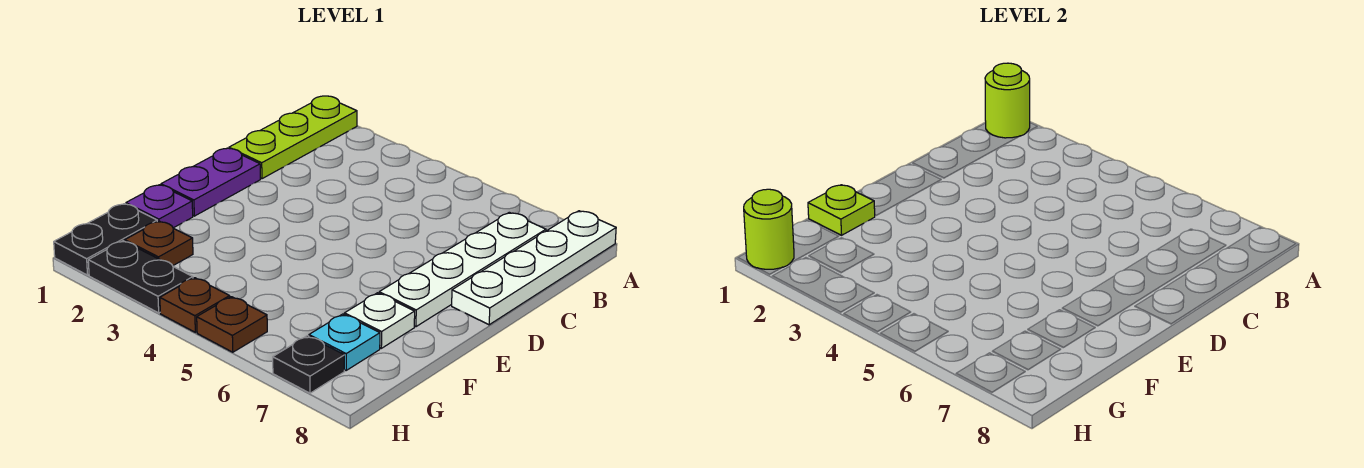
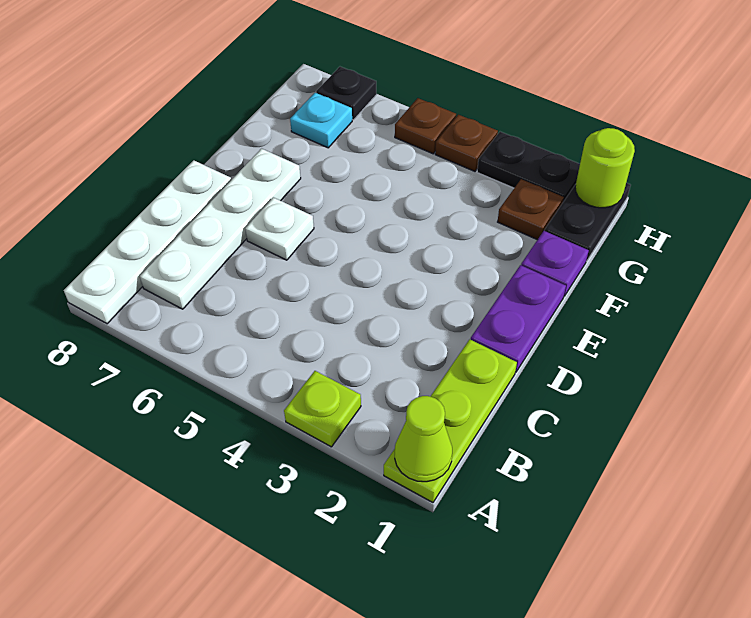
lime 1x1 round brick [985,63,1030,138] -> lime 1x1 cone [395,396,452,482]
lime 1x1 plate [808,185,875,235] -> lime 1x1 plate moved to [284,371,361,447]
white 1x1 plate [344,293,415,348] -> white 1x1 plate moved to [245,197,314,260]

